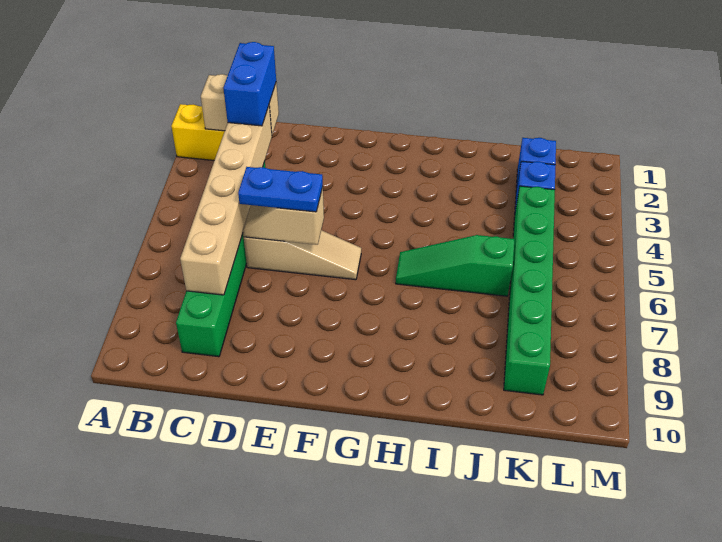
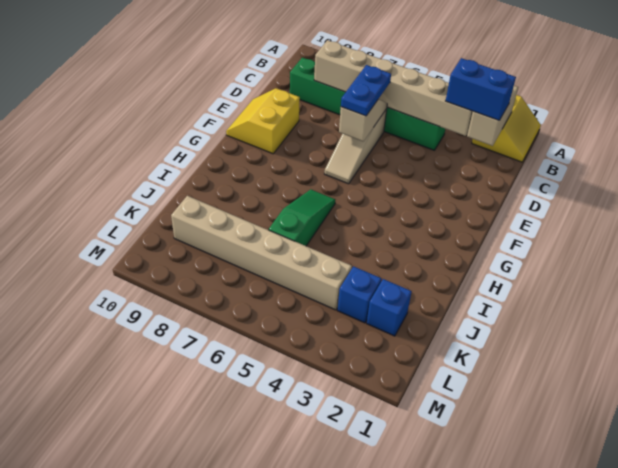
none -> yellow 2x2 slope [226,88,300,154]
green 1x6 brick [504,186,555,395] -> tan 1x6 brick [171,196,352,310]

